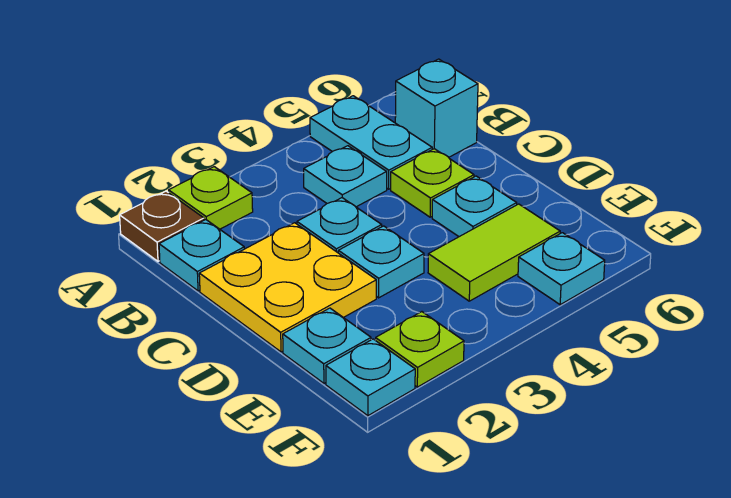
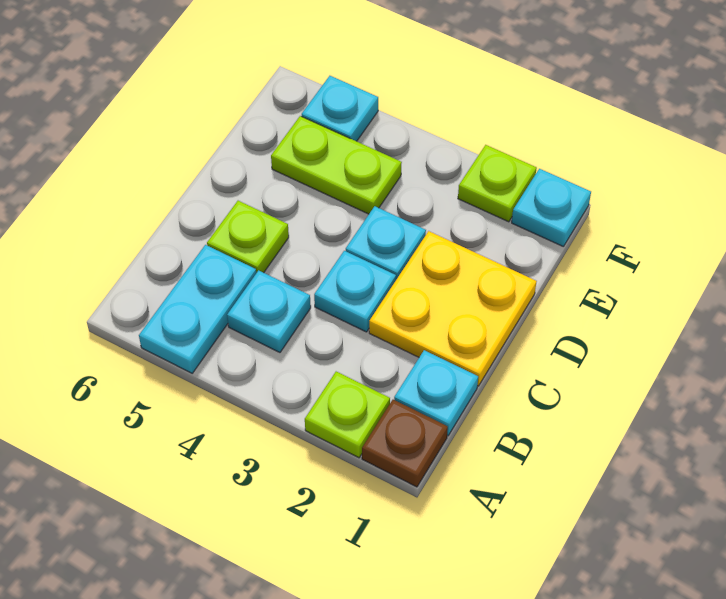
cyan 1x1 brick [395,59,478,157] -> none
cyan 1x1 plate [432,176,517,237] -> none
cyan 1x1 plate [283,308,371,383] -> none
lime 1x2 tile [428,204,560,301] -> lime 1x2 plate [271,116,402,214]

